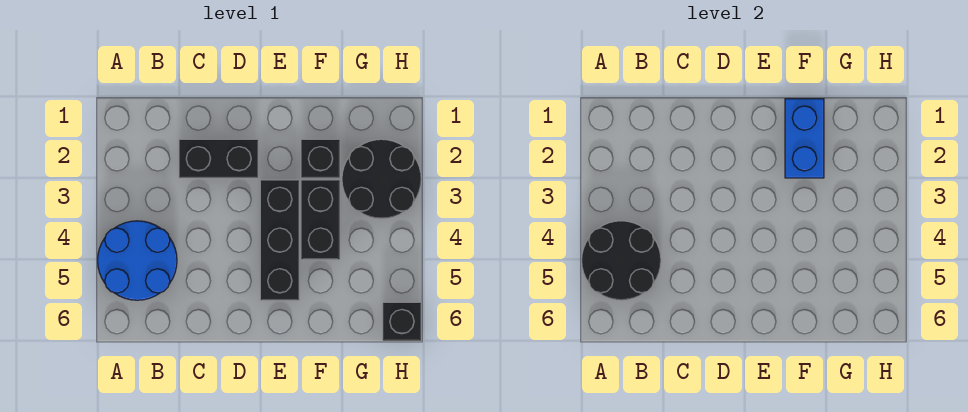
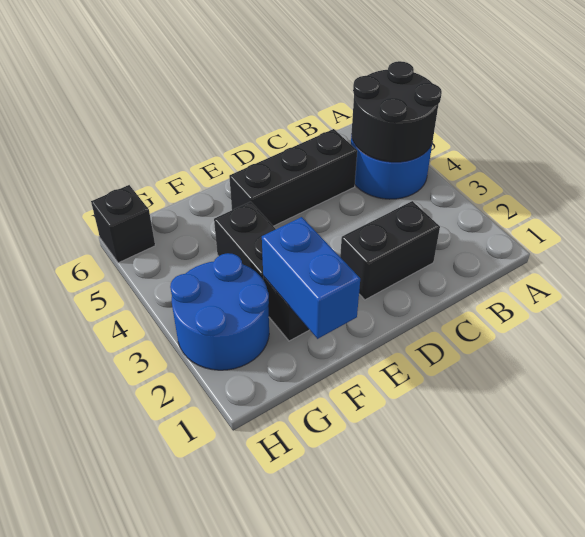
black 1x3 brick [260,180,299,300] -> black 1x3 brick turned to [229,129,357,226]
black 2x2 round brick [342,139,421,219] -> blue 2x2 round brick [170,253,269,370]

